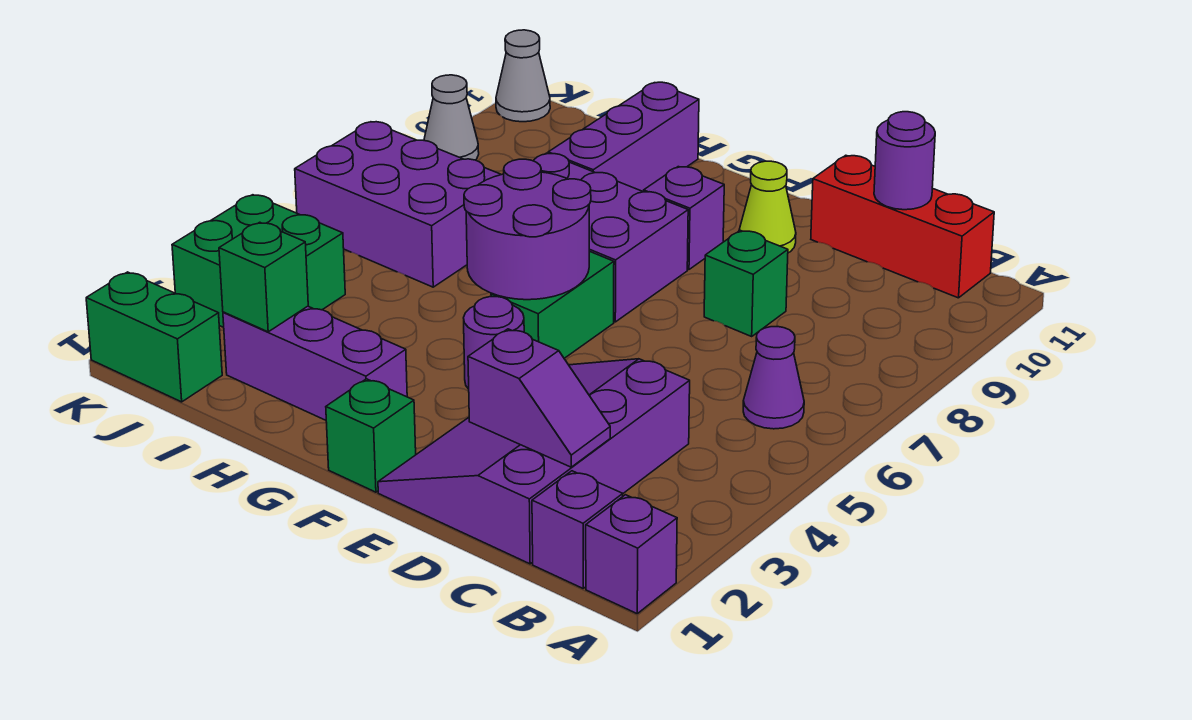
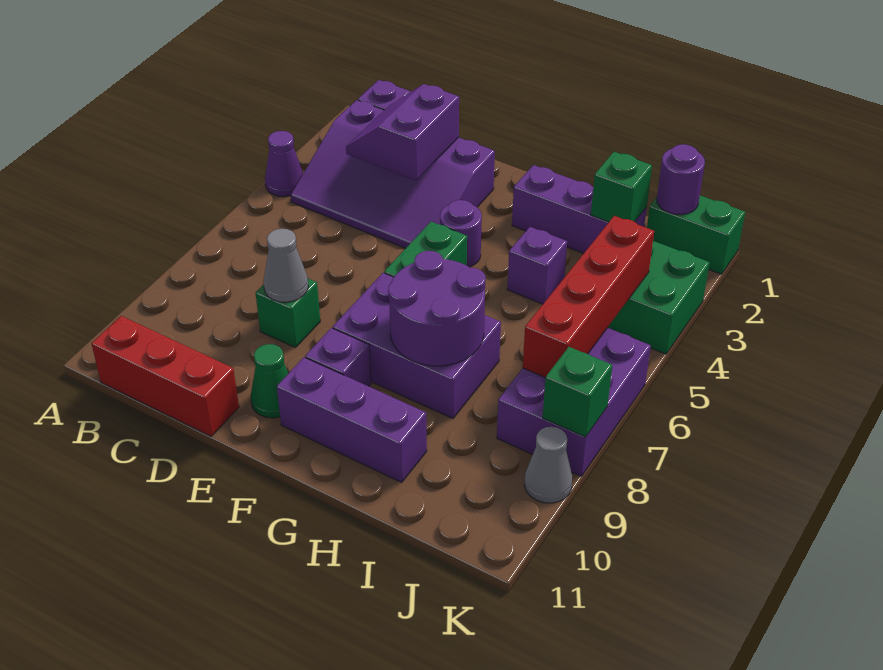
purple 1x1 brick [586,495,677,613] -> purple 1x1 brick moved to [507,227,567,304]
purple 1x1 cone [743,327,804,429] -> purple 1x1 cone moved to [265,131,303,197]
purple 3x4 slope [378,359,690,564] -> purple 3x4 slope turned to [291,100,495,248]
purple 1x2 slope [468,329,610,467] -> purple 2x2 slope [346,84,459,181]
purple 1x1 round brick [874,112,935,210] -> purple 1x1 round brick moved to [657,144,705,215]
lime 1x1 cone [739,161,796,253] -> green 1x1 cone [251,344,288,418]
green 1x1 brick [326,379,416,492] -> green 1x1 brick moved to [543,347,612,437]
purple 2x2 round brick [464,159,591,300] -> purple 2x2 round brick moved to [388,251,486,366]
purple 1x3 brick [548,82,699,192] -> purple 1x3 brick turned to [277,357,427,482]
purple 2x3 brick [295,122,501,287] -> purple 2x3 brick turned to [497,328,651,476]
none -> red 1x4 brick [523,216,654,378]
grey 1x1 cone [496,30,550,122] -> grey 1x1 cone moved to [263,229,308,302]

